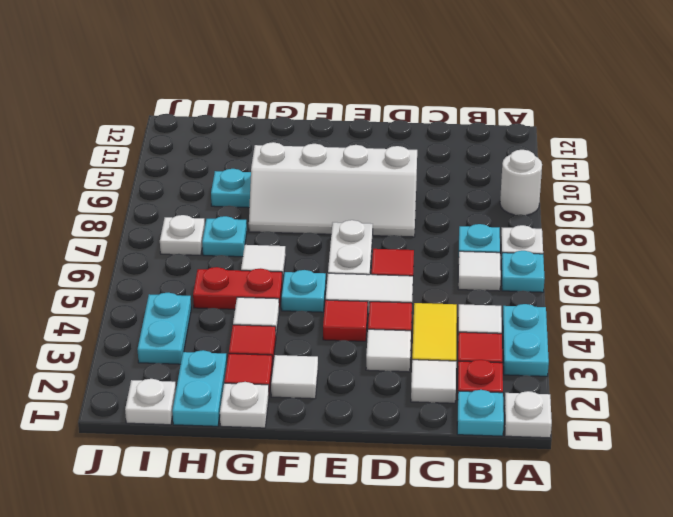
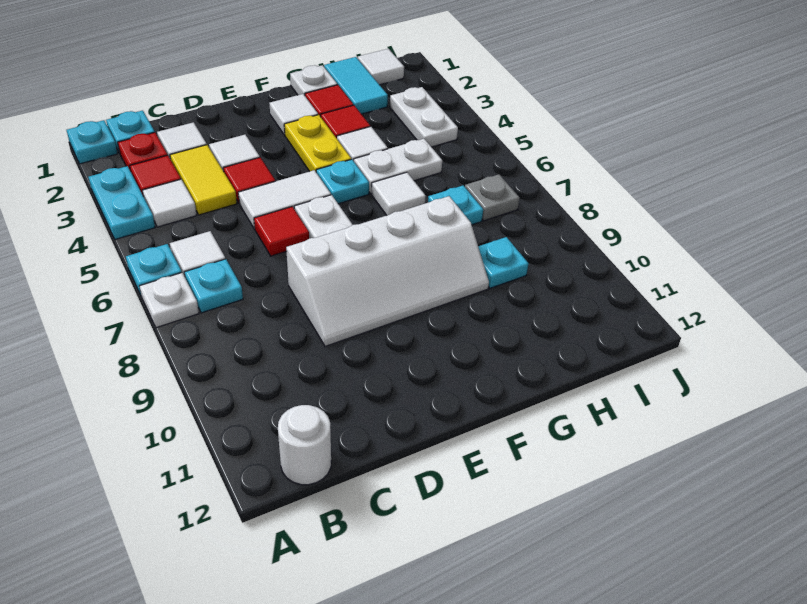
white 1x1 plate [504,391,552,438] -> cyan 1x1 plate [67,120,118,164]
white 1x1 round brick [500,150,542,215] -> white 1x1 round brick moved to [278,405,331,485]
white 2x4 slope [249,142,417,237] -> white 2x4 slope turned to [286,196,489,347]
red 1x1 tile [323,300,368,341] -> none
none -> yellow 1x2 plate [284,115,351,171]
red 1x2 plate [193,267,282,310] -> white 1x2 plate [354,139,442,194]
cyan 1x2 plate [172,350,227,426] -> cyan 1x2 tile [324,57,388,114]
white 1x1 plate [125,379,176,425] -> white 1x1 tile [358,49,404,85]
cyan 1x2 plate [137,293,191,364] -> white 1x2 plate [390,87,458,147]
white 1x1 plate [160,215,205,255] -> grey 1x1 plate [465,174,520,221]

